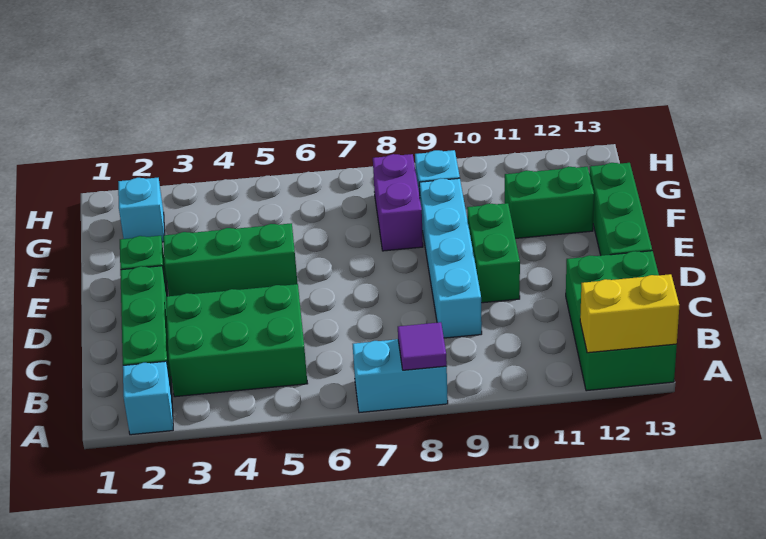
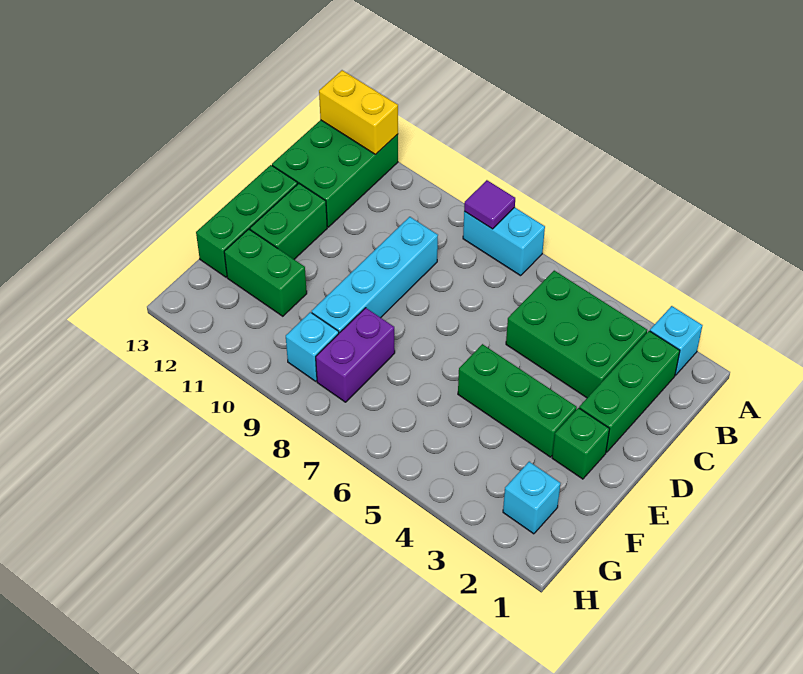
green 1x2 brick [467,203,520,303] -> green 1x2 brick moved to [250,183,327,259]

